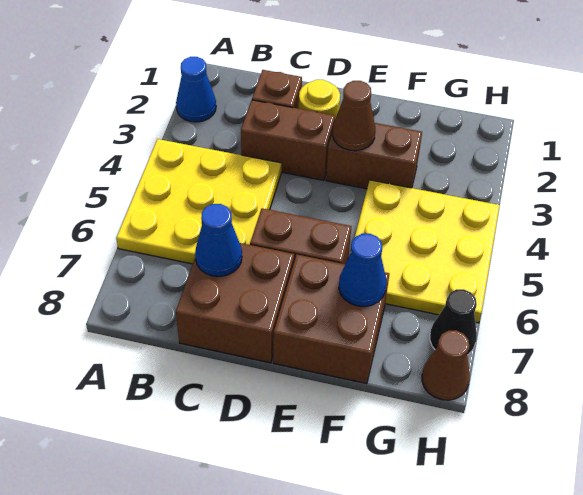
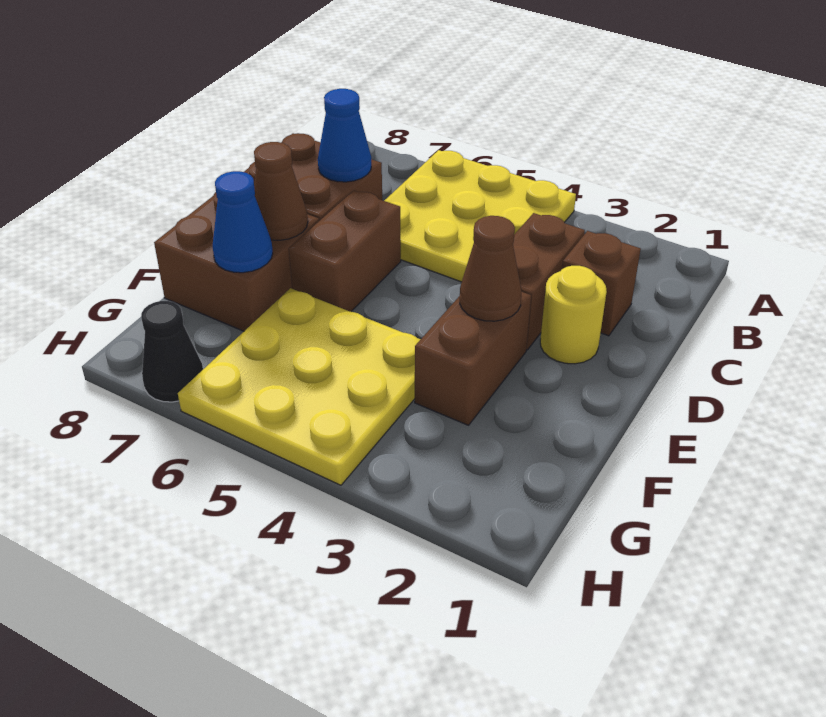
blue 1x1 cone [176,57,216,122] -> none
brown 1x1 cone [422,330,470,400] -> brown 1x1 cone moved to [254,142,308,240]

